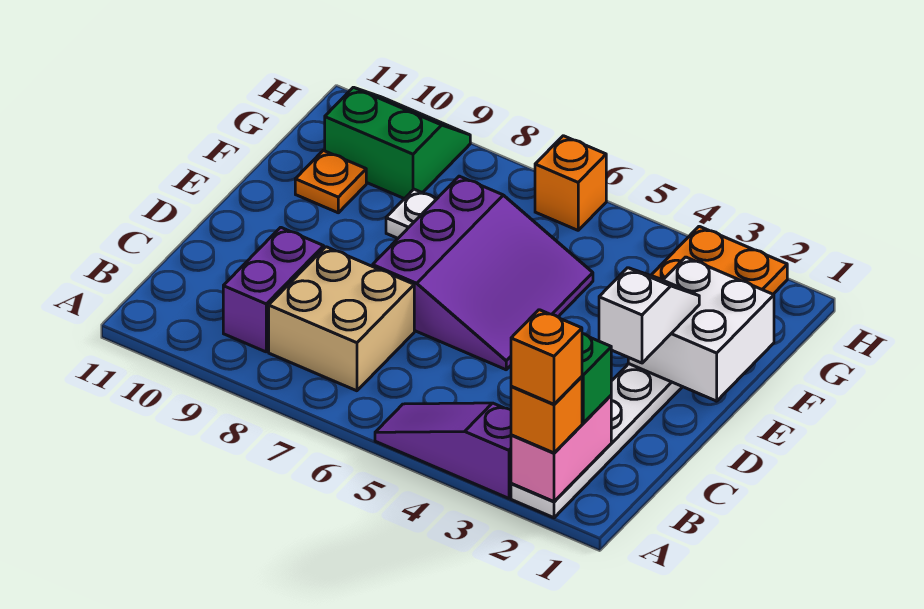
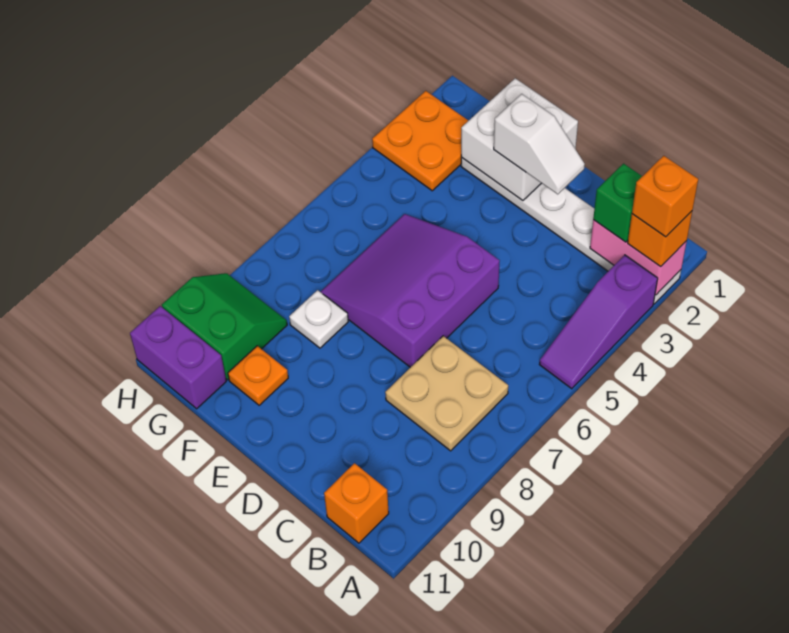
tan 2x2 brick [269,247,414,391] -> tan 2x2 plate [385,336,508,451]
purple 1x2 brick [223,227,324,352] -> purple 1x2 brick moved to [130,306,226,409]
white 1x2 slope [599,268,699,363] -> white 1x2 slope turned to [494,94,585,194]
purple 3x3 slope [373,176,593,370] -> purple 3x3 slope turned to [321,214,499,367]
green 2x2 slope [325,87,470,199] -> green 2x2 slope turned to [162,273,287,380]
orange 1x1 brick [535,136,606,230] -> orange 1x1 brick moved to [324,463,389,543]

